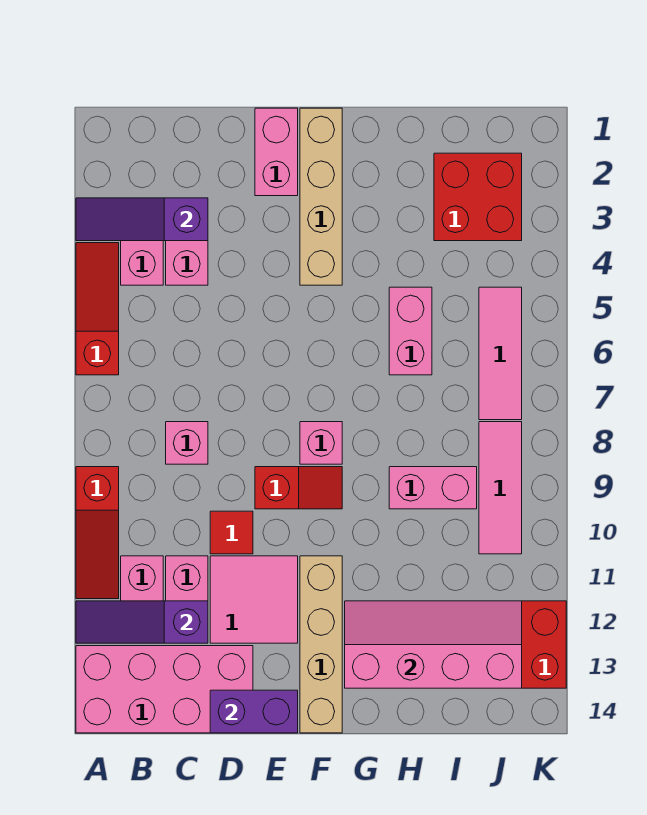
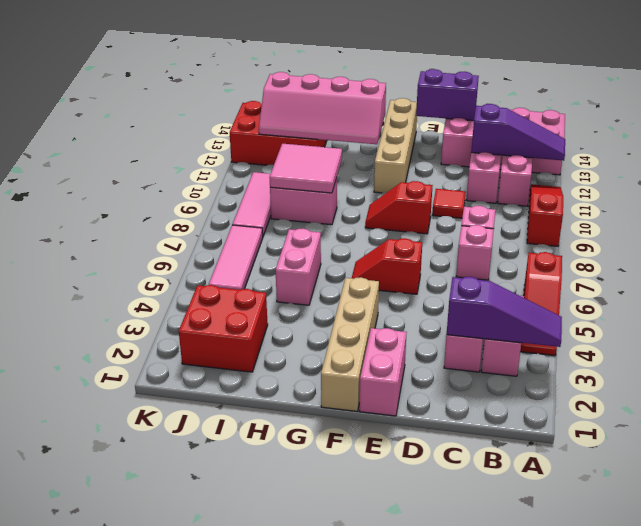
pink 2x2 tile [210,556,298,643] -> pink 2x2 tile moved to [270,144,342,193]
none -> red 1x2 slope [352,238,422,294]
pink 1x1 brick [300,422,342,464] -> pink 1x1 brick moved to [456,225,494,280]

